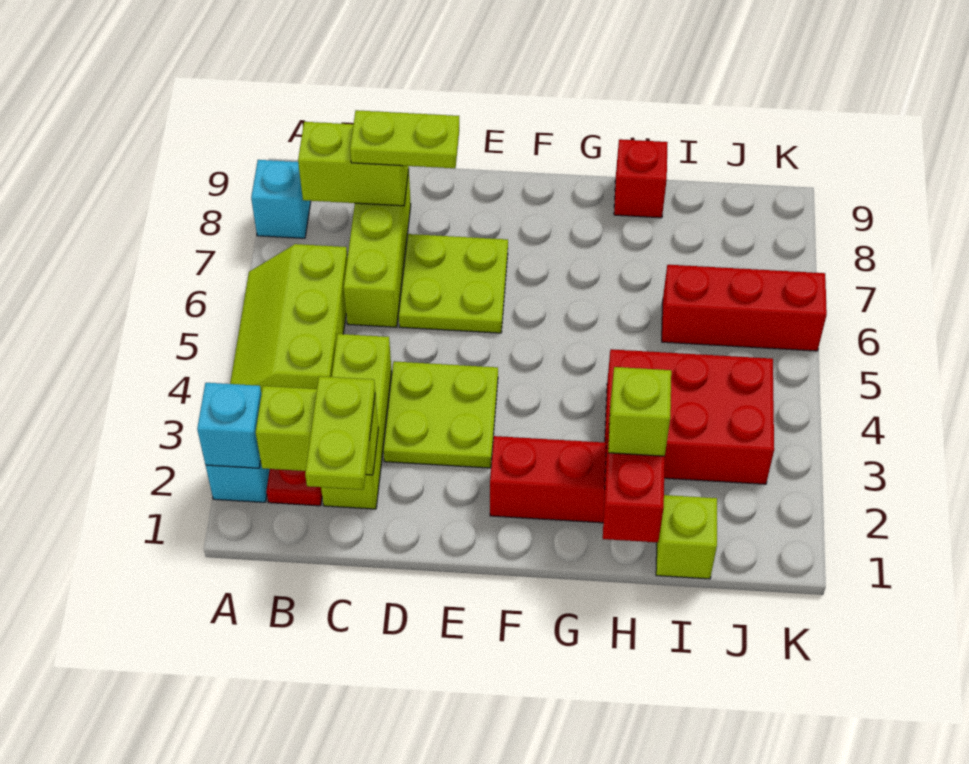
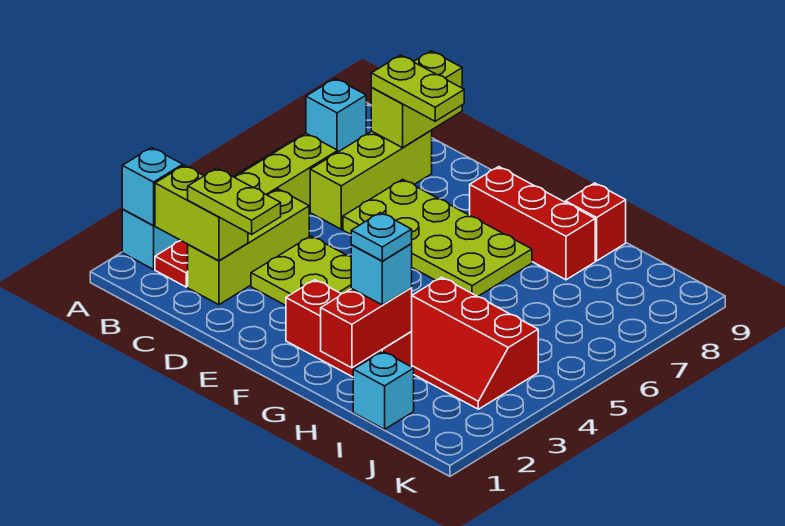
lime 1x2 brick [298,122,409,206] -> lime 1x2 brick turned to [371,51,462,148]
lime 1x2 plate [305,376,375,490] -> lime 1x2 plate turned to [188,168,281,234]
lime 2x2 plate [399,234,508,333] -> lime 2x4 plate [343,179,532,296]
lime 1x1 brick [608,367,671,456] -> cyan 1x1 brick [351,244,412,305]
none -> cyan 1x1 plate [351,213,412,261]
red 2x3 brick [605,349,774,484] -> red 2x3 slope [411,277,538,409]
lime 1x1 brick [656,495,717,579] -> cyan 1x1 brick [353,351,414,429]
red 1x3 brick [662,265,827,351] -> red 1x3 brick moved to [470,167,595,280]

